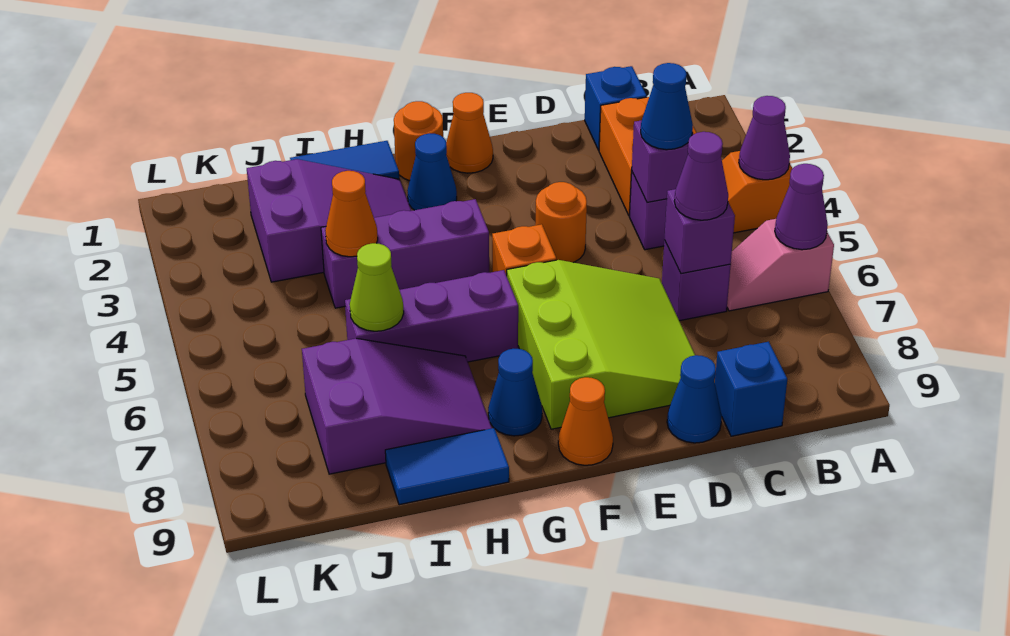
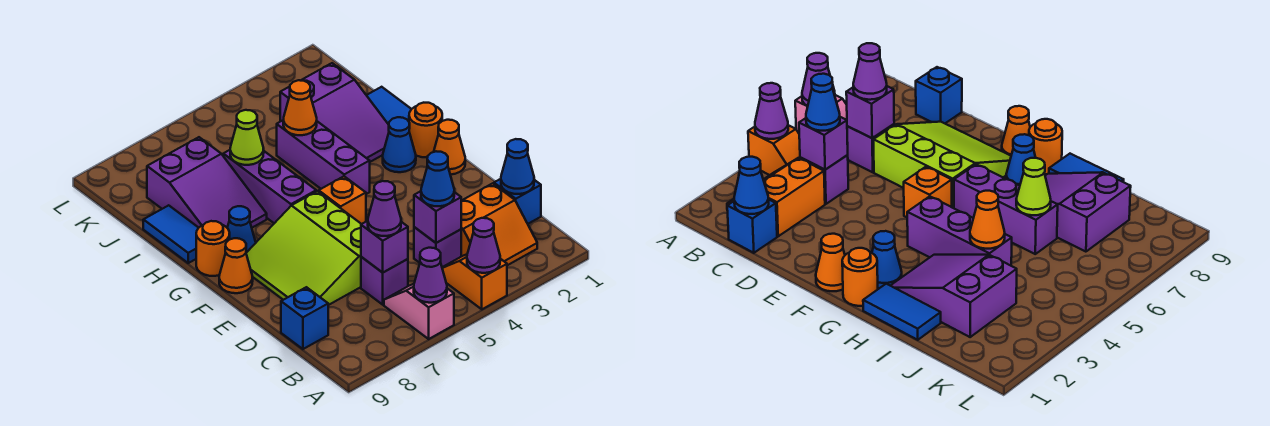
lime 3x3 slope [507,260,695,429] -> lime 3x3 slope turned to [246,191,361,305]
blue 1x1 cone [667,355,722,443] -> blue 1x1 cone moved to [501,139,534,194]
orange 1x1 round brick [535,182,587,263] -> orange 1x1 round brick moved to [196,221,230,276]

